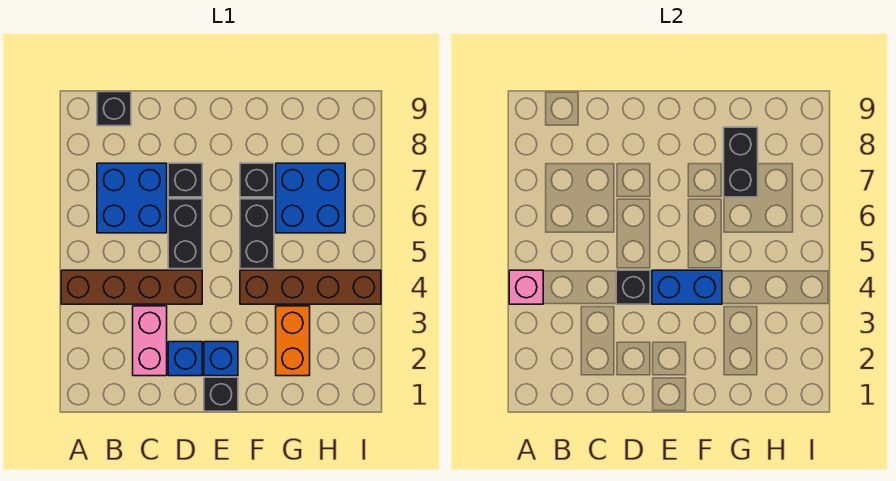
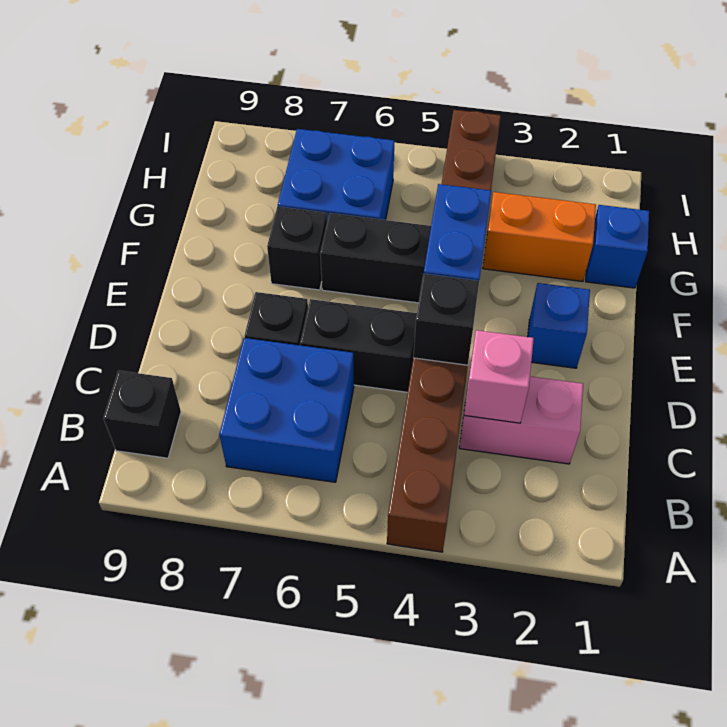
pink 1x1 brick [509,270,543,304] -> pink 1x1 brick moved to [464,330,534,423]
blue 1x1 brick [168,342,202,376] -> blue 1x1 brick moved to [586,205,649,288]
black 1x1 brick [204,377,238,411] -> none
black 1x2 brick [724,127,758,197] -> none

